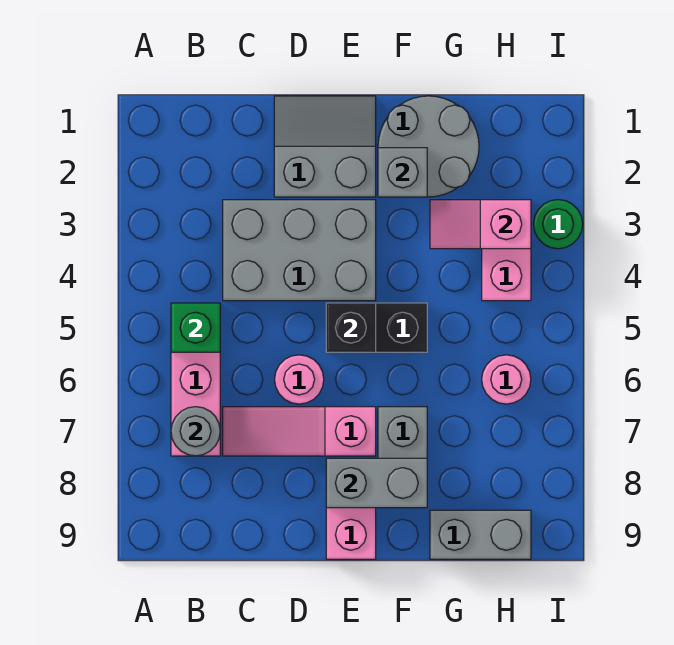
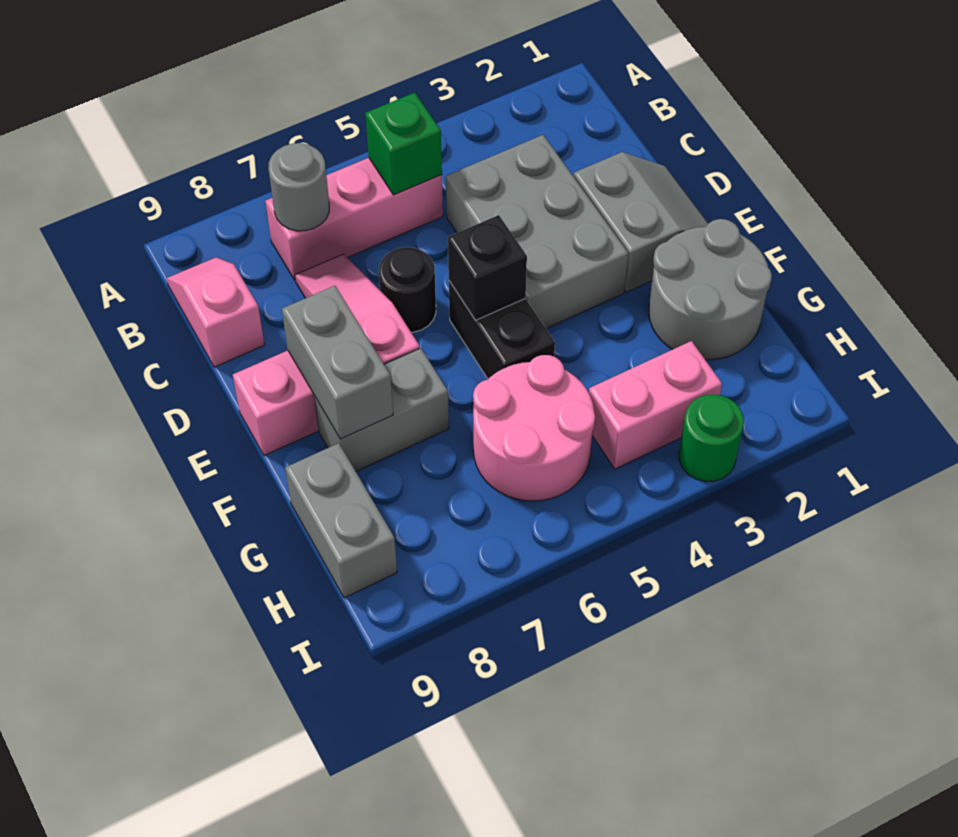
pink 1x1 round brick [275,355,324,404] -> black 1x1 round brick [379,247,436,332]
grey 1x1 brick [378,148,427,197] -> none
pink 1x2 slope [430,200,531,249] -> pink 1x2 slope moved to [167,257,265,367]
pink 1x1 round brick [482,355,531,404] -> pink 2x2 round brick [473,355,595,501]

